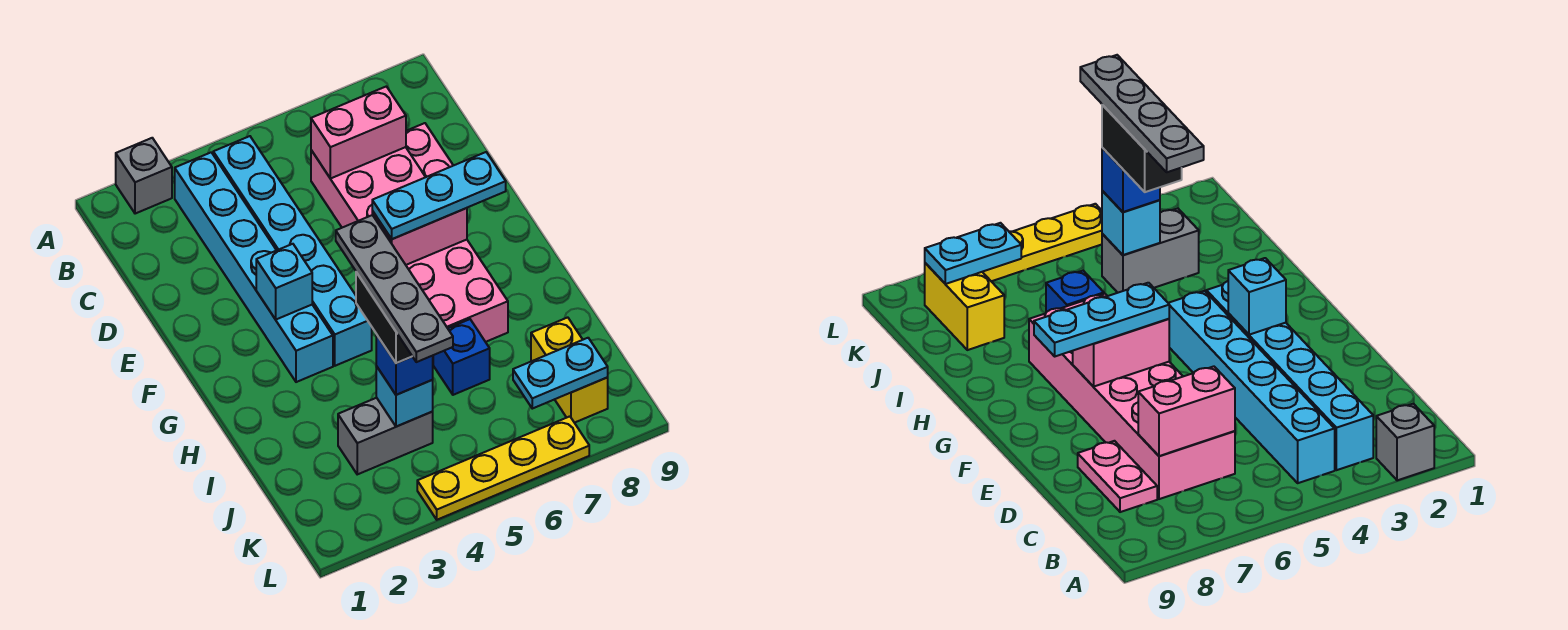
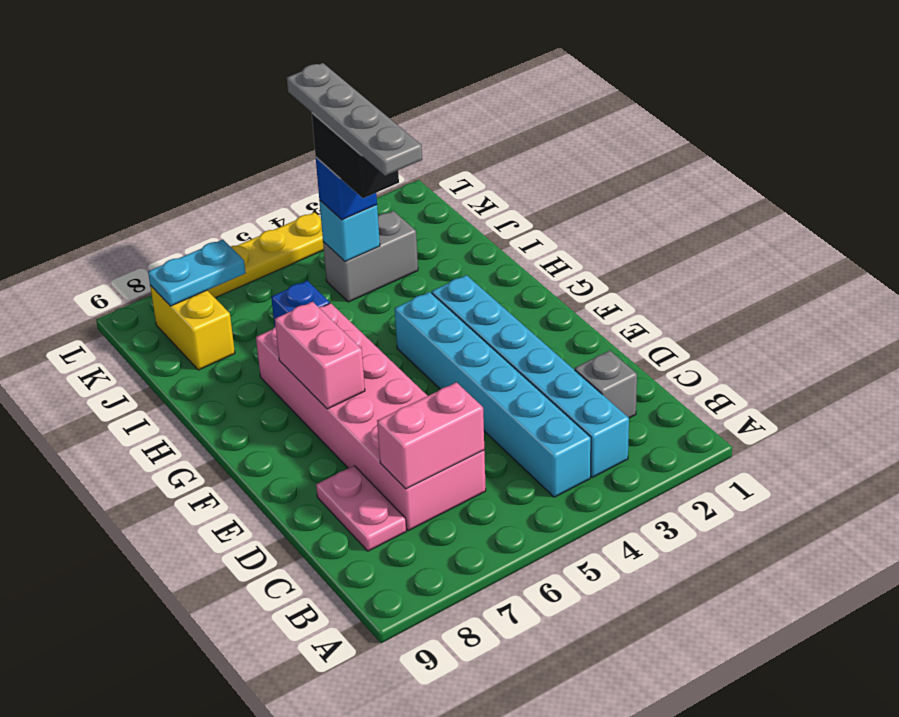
grey 1x1 brick [116,138,172,214] -> grey 1x1 brick moved to [575,351,637,418]
cyan 1x1 brick [256,244,312,319] -> none
pink 1x2 brick [372,208,467,265] -> pink 1x2 brick turned to [275,302,365,409]
cyan 1x3 plate [372,152,506,239] -> none

